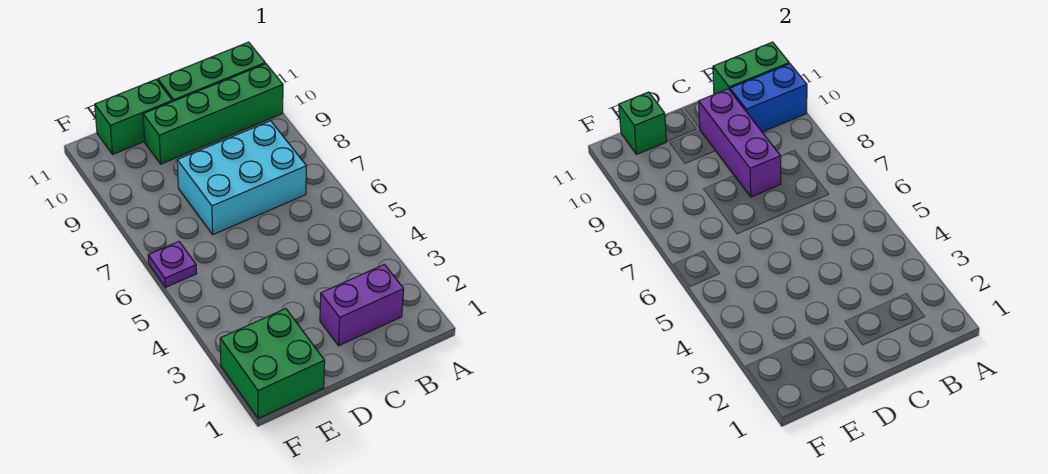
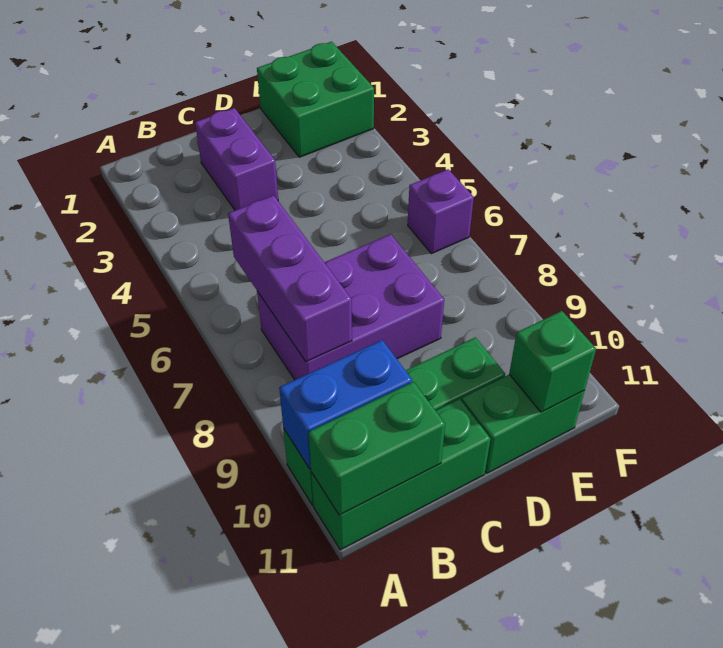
purple 1x2 brick [320,264,404,346] -> purple 1x2 brick turned to [195,108,278,210]
cyan 2x3 brick [177,121,306,234] -> purple 2x3 brick [257,234,444,380]
purple 1x3 brick [699,89,781,197] -> purple 1x3 brick moved to [228,195,352,362]
purple 1x1 plate [148,242,197,287] -> purple 1x1 brick [408,169,474,254]

